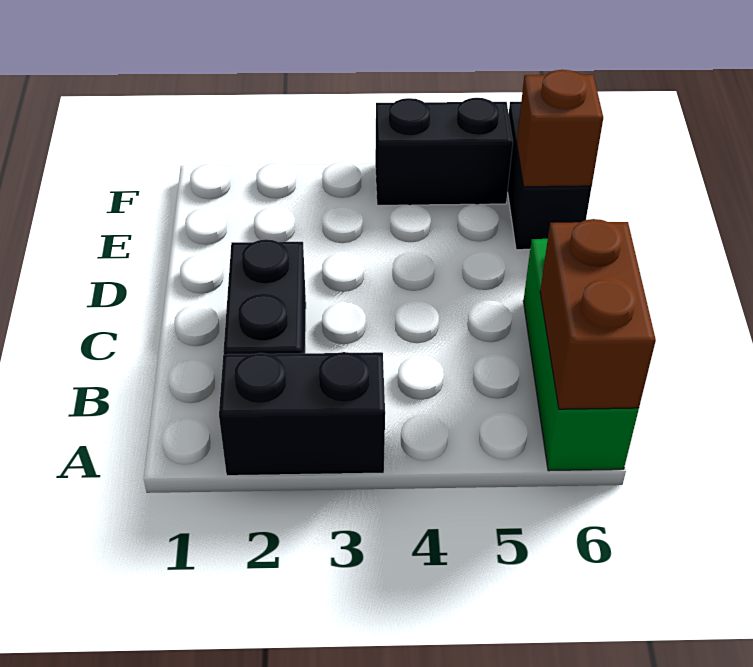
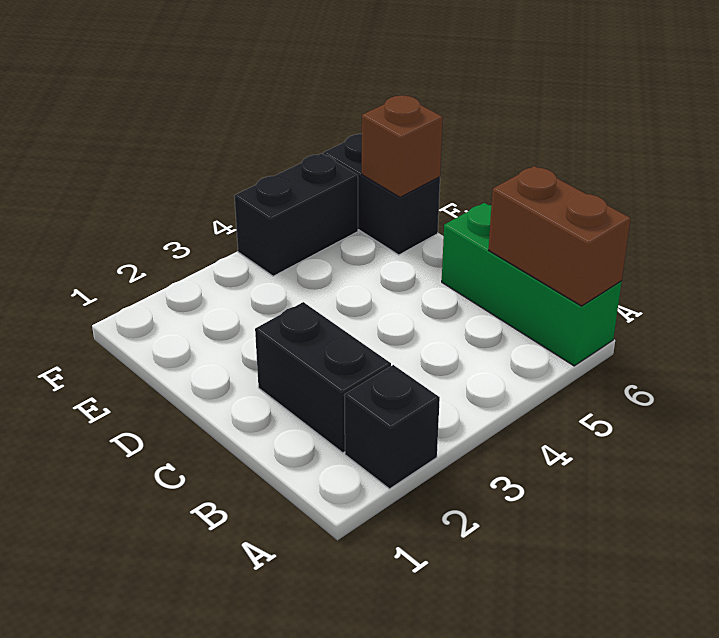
black 1x2 brick [219,352,385,476] -> black 1x1 brick [344,365,440,489]

